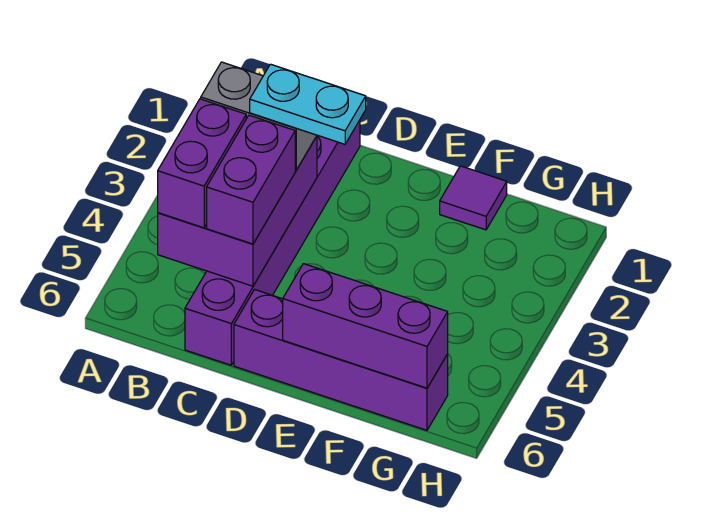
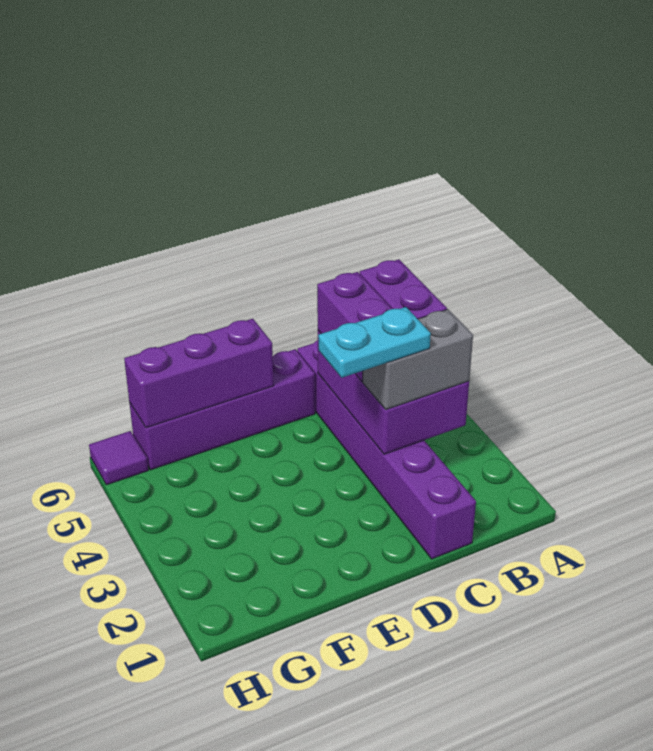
purple 1x1 tile [440,166,507,230] -> purple 1x1 tile moved to [89,431,148,485]

